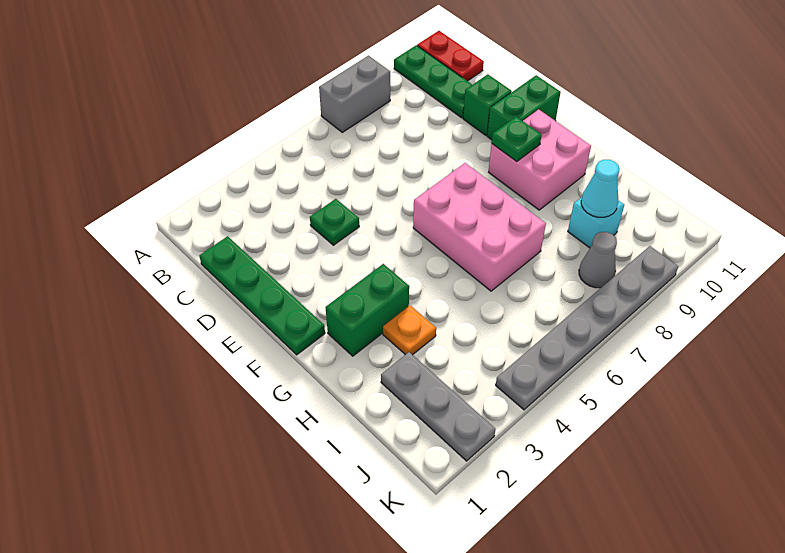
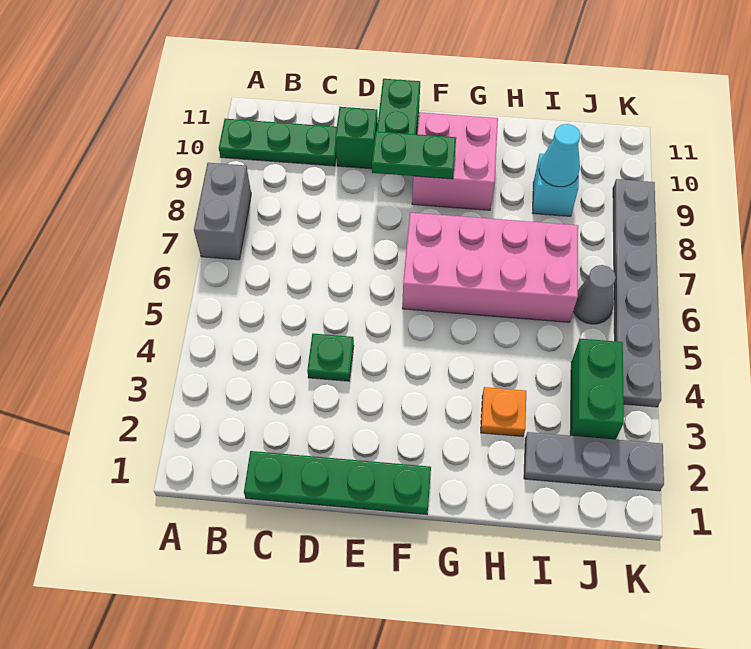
red 1x2 plate [417,31,484,81] -> none
pink 2x3 brick [413,163,546,291] -> pink 2x4 brick [402,212,578,322]
green 1x1 plate [492,117,542,162] -> green 1x2 plate [372,131,456,179]
green 1x2 brick [326,264,409,356] -> green 1x2 brick moved to [570,338,624,439]
grey 1x1 cone [579,232,617,288] -> grey 1x1 cone moved to [573,265,616,324]

